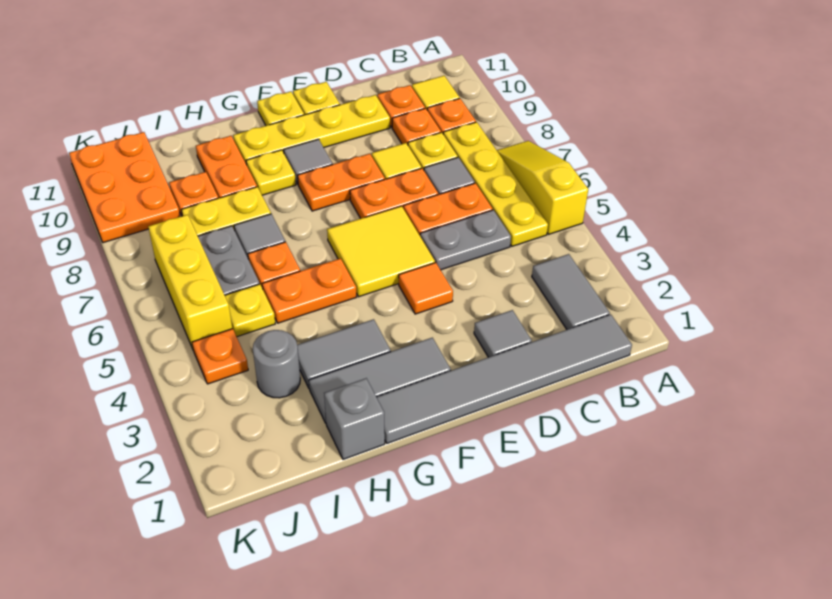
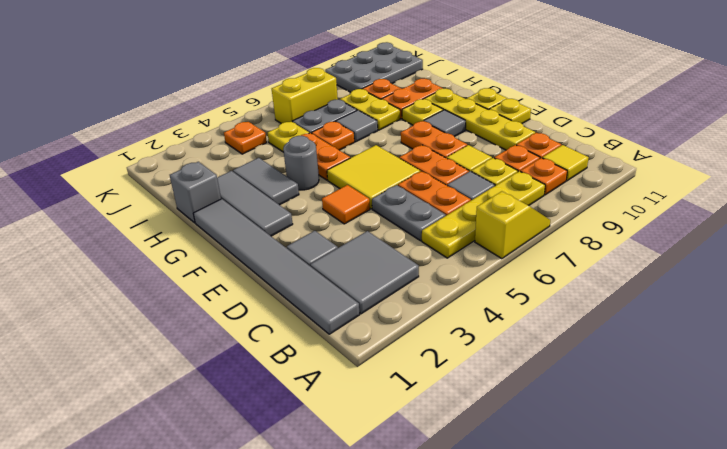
yellow 1x3 slope [497,141,588,234] -> yellow 1x2 slope [475,191,550,259]
grey 1x2 tile [532,254,610,330] -> grey 2x2 tile [310,231,419,314]
grey 1x1 round brick [253,330,300,398] -> grey 1x1 round brick moved to [283,136,319,190]
yellow 1x3 brick [148,215,232,351] -> yellow 1x2 brick [272,68,338,124]
orange 2x3 plate [69,132,180,243] -> grey 2x3 plate [325,42,423,92]

